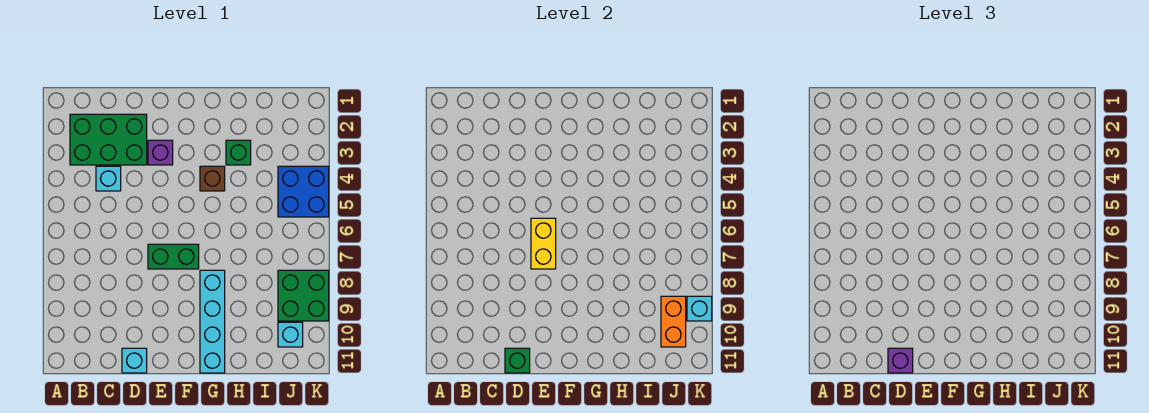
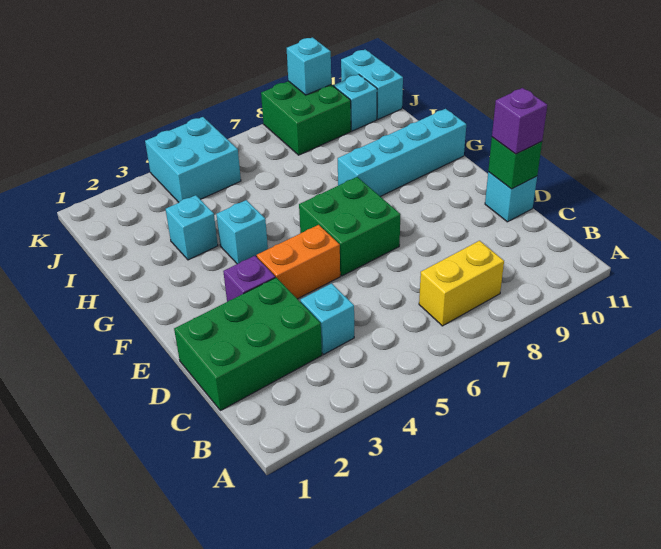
green 2x3 brick [70,114,147,165] -> green 2x3 brick turned to [174,278,322,411]
yellow 1x2 brick [531,218,556,269] -> yellow 1x2 brick moved to [419,241,504,326]
green 1x2 brick [148,244,199,269] -> green 2x2 brick [299,177,401,276]
brown 1x1 brick [200,166,225,191] -> cyan 1x1 brick [216,200,268,264]
green 1x1 brick [226,140,251,165] -> cyan 1x1 brick [166,195,218,260]
blue 2x2 brick [278,166,329,217] -> cyan 2x2 brick [145,117,241,202]
orange 1x2 brick [661,296,686,347] -> orange 1x2 brick moved to [257,225,340,299]
none -> cyan 1x2 brick [341,49,403,119]

